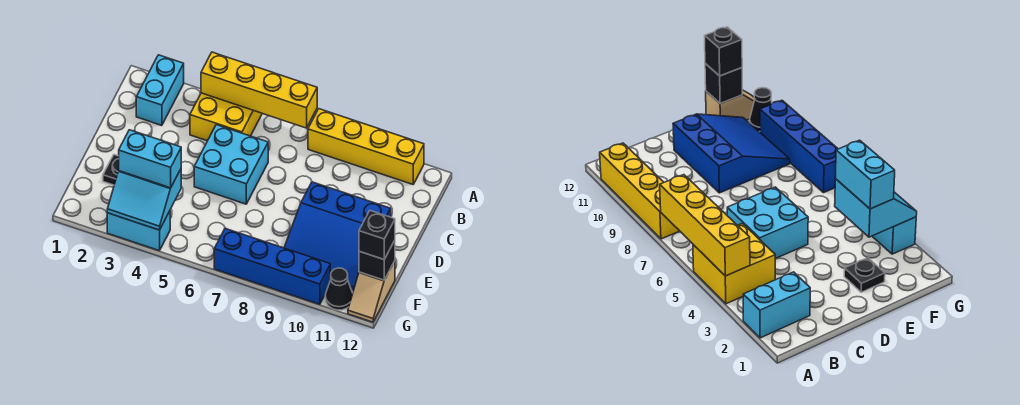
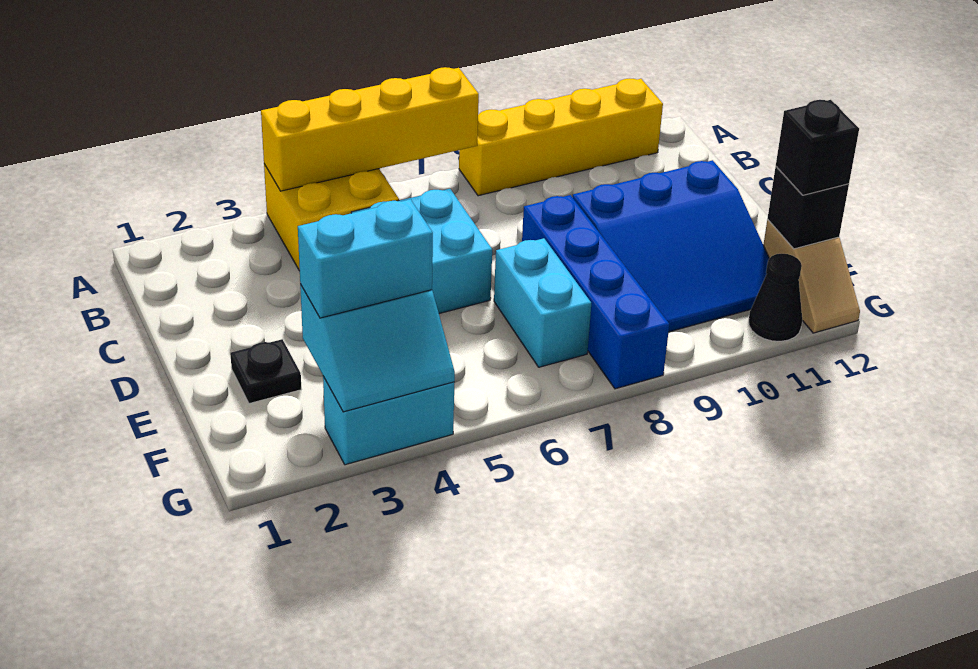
cyan 1x2 brick [136,55,184,126] -> cyan 1x2 brick moved to [494,238,591,367]
blue 1x4 brick [214,228,330,304] -> blue 1x4 brick turned to [522,195,669,389]

